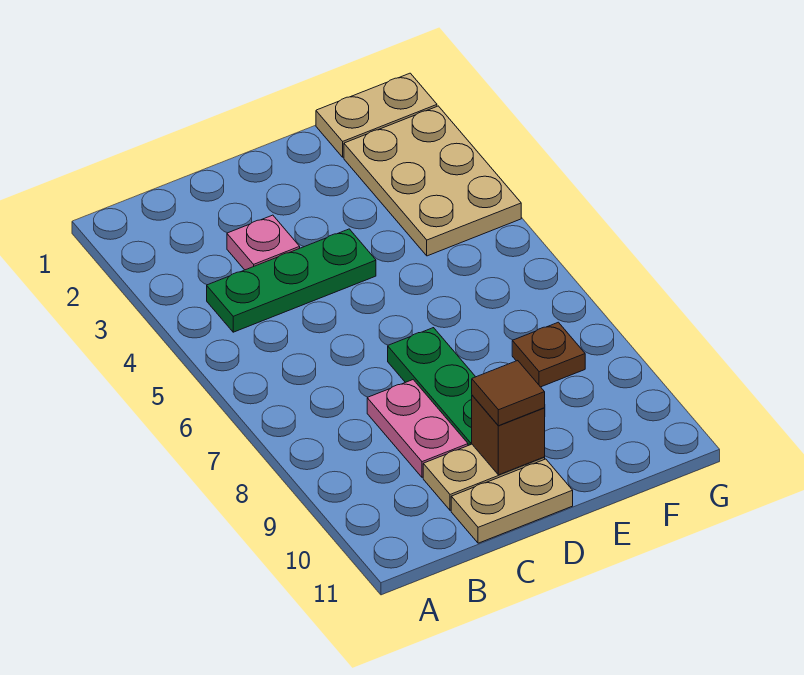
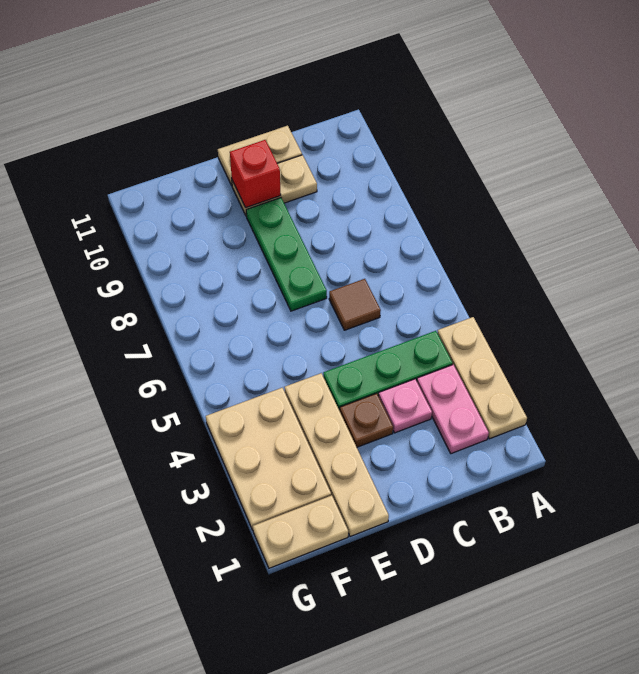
none -> tan 1x3 plate [437,317,527,439]
pink 1x2 plate [367,380,468,477] -> pink 1x2 plate moved to [417,365,489,454]
brown 1x1 brick [472,395,545,475] -> red 1x1 brick [230,140,281,208]
brown 1x1 tile [472,361,545,426] -> brown 1x1 tile moved to [329,279,381,330]
none -> tan 1x4 plate [285,373,389,537]
brown 1x1 plate [512,322,585,387] -> brown 1x1 plate moved to [340,393,393,447]

